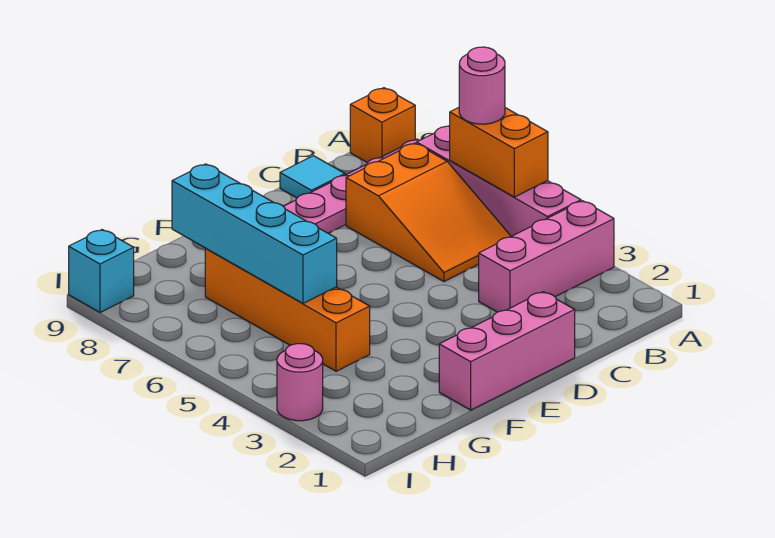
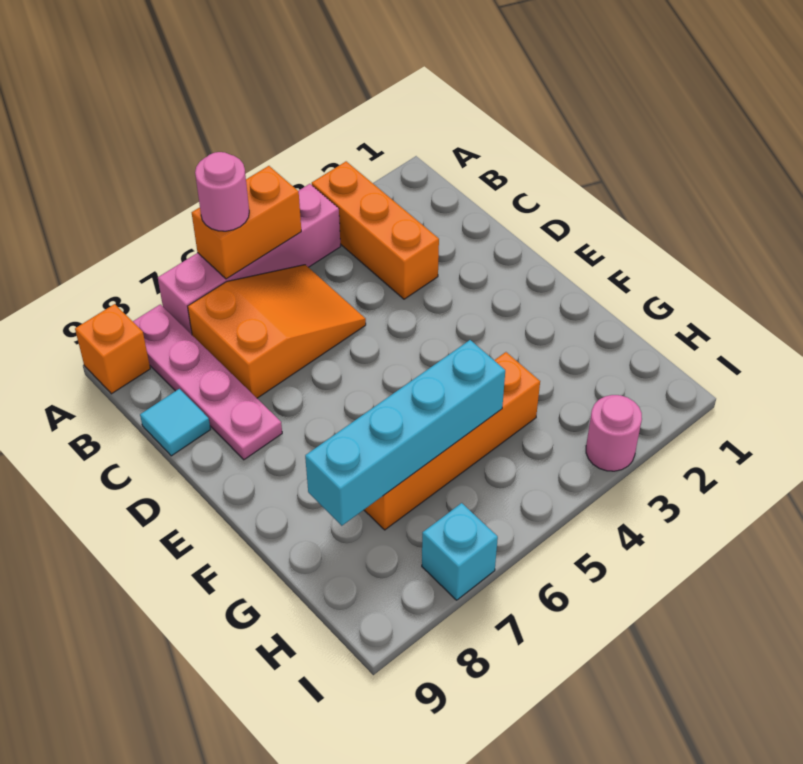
pink 1x3 brick [479,201,614,312] -> orange 1x3 brick [312,161,439,299]
pink 1x3 brick [439,292,575,410] -> none
cyan 1x1 brick [69,230,134,313] -> cyan 1x1 brick moved to [422,503,498,600]

